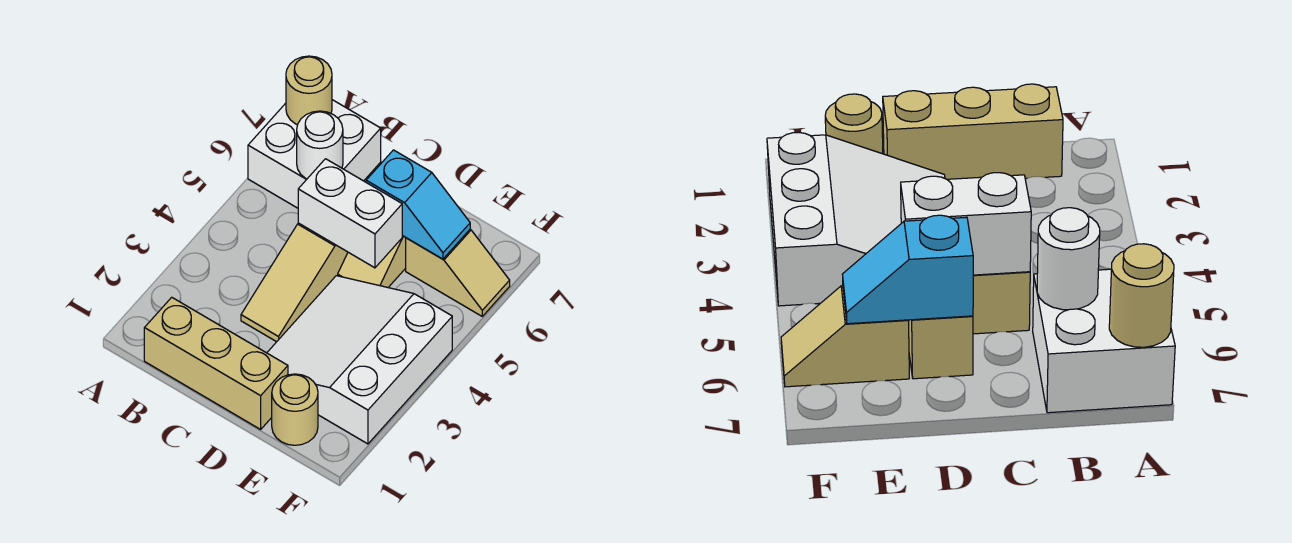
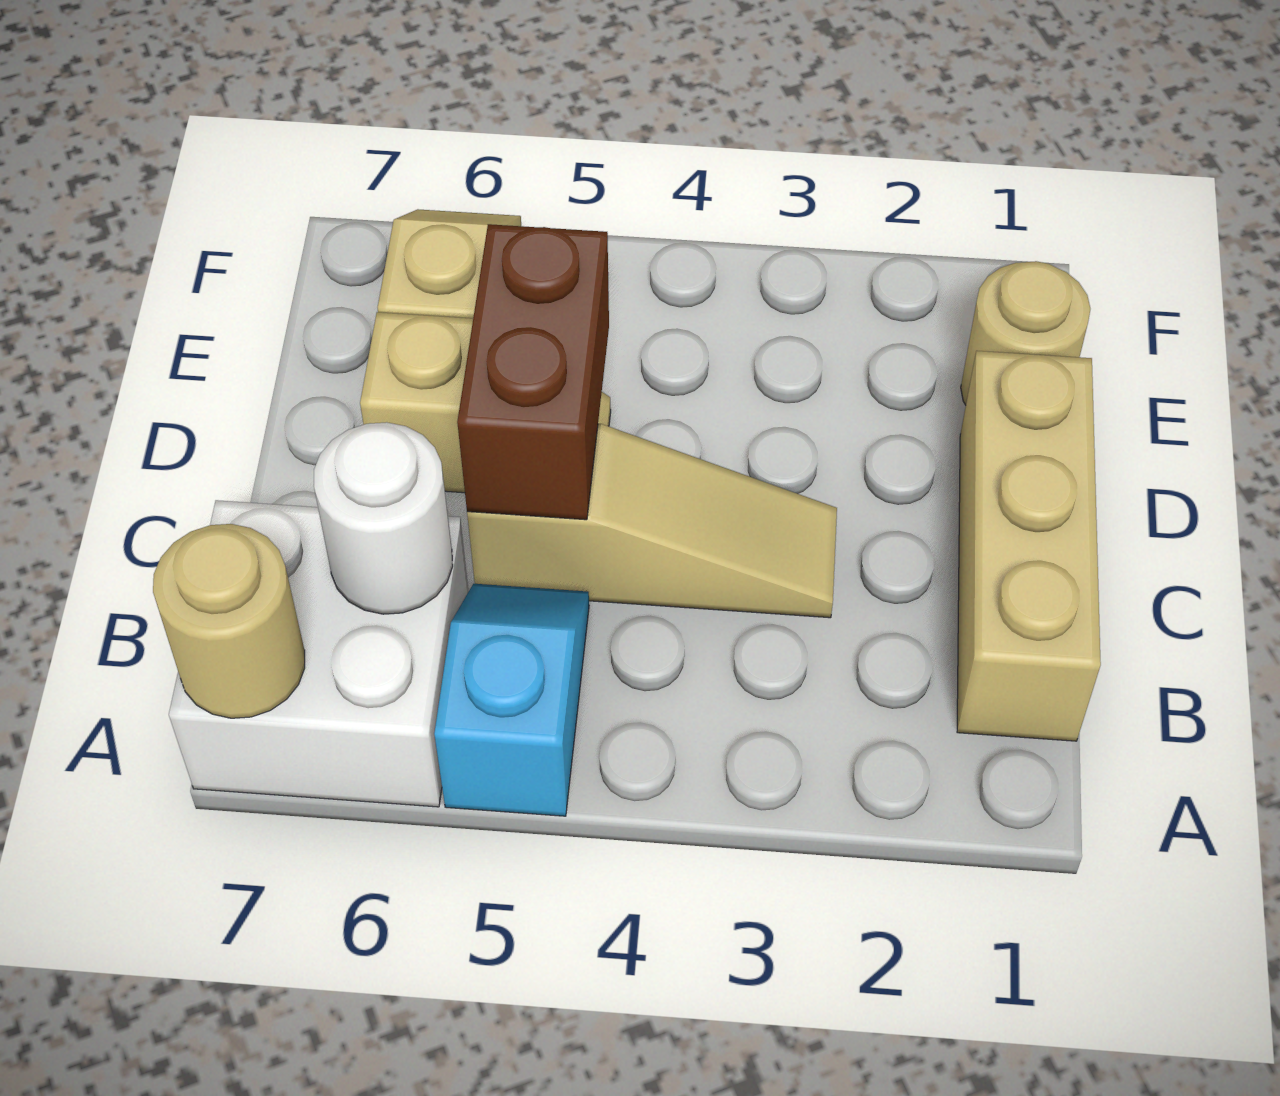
white 1x2 brick [298,159,402,268] -> brown 1x2 brick [457,224,609,520]
white 3x3 slope [267,276,452,444] -> none
cyan 1x2 slope [366,150,470,259] -> cyan 1x2 slope moved to [434,584,589,816]

